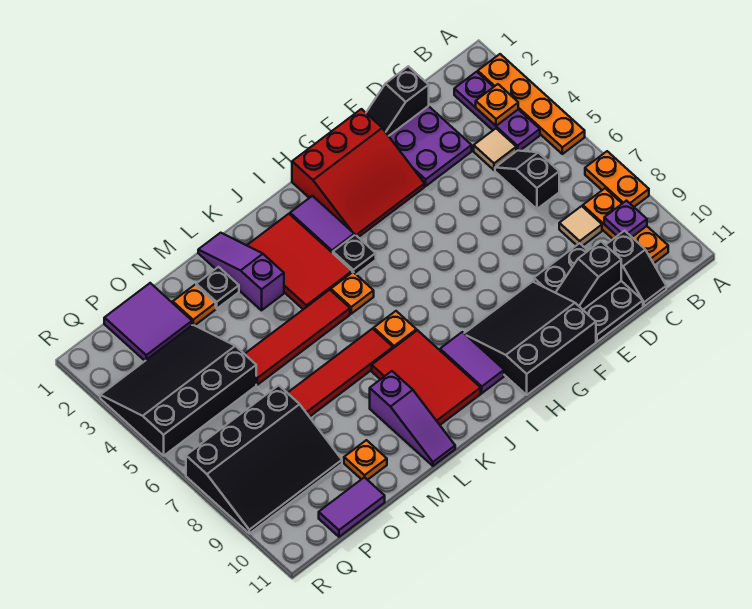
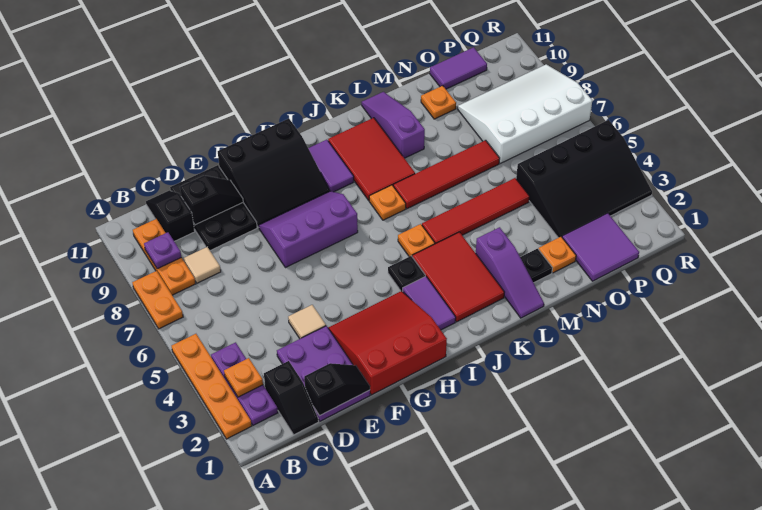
tan 1x1 tile [474,129,516,170] -> tan 1x1 tile moved to [288,305,326,339]
black 1x2 slope [495,151,559,209] -> black 1x2 slope moved to [264,361,319,435]
none -> purple 2x3 slope [259,191,358,268]
black 3x4 slope [186,385,342,533] -> white 3x4 slope [458,64,592,163]

